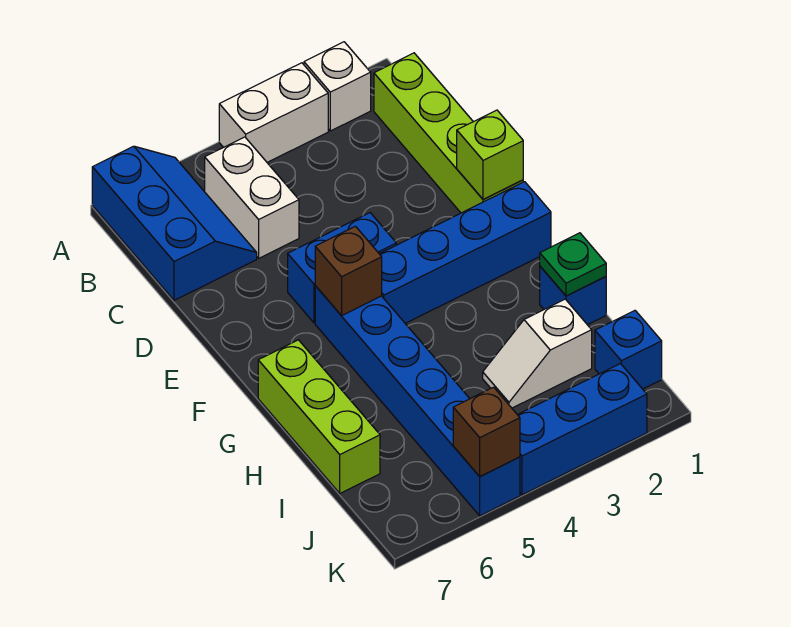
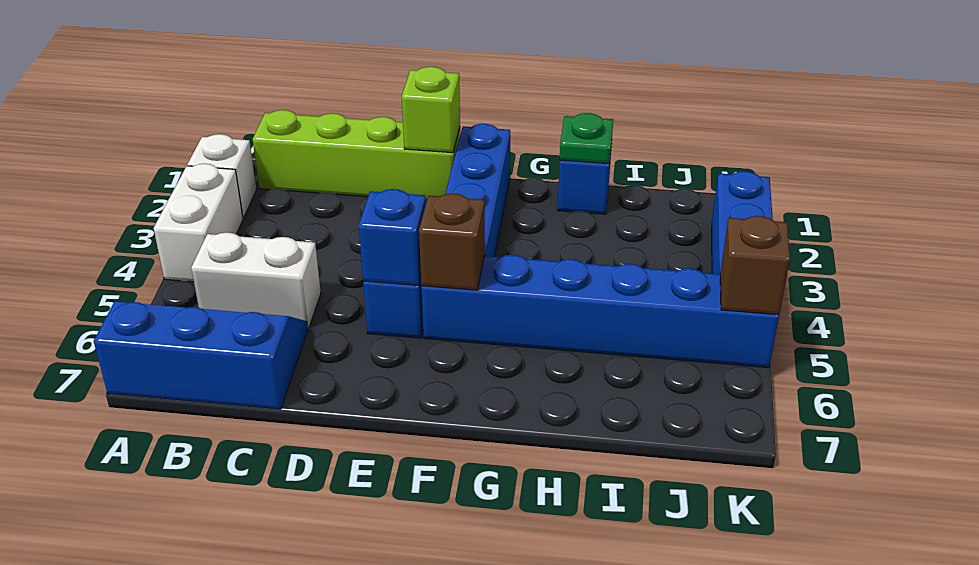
lime 1x3 brick [258,340,380,493] -> none
white 1x2 slope [483,299,592,408] -> none
blue 1x1 brick [595,311,662,389] -> blue 1x1 brick moved to [359,189,426,285]

